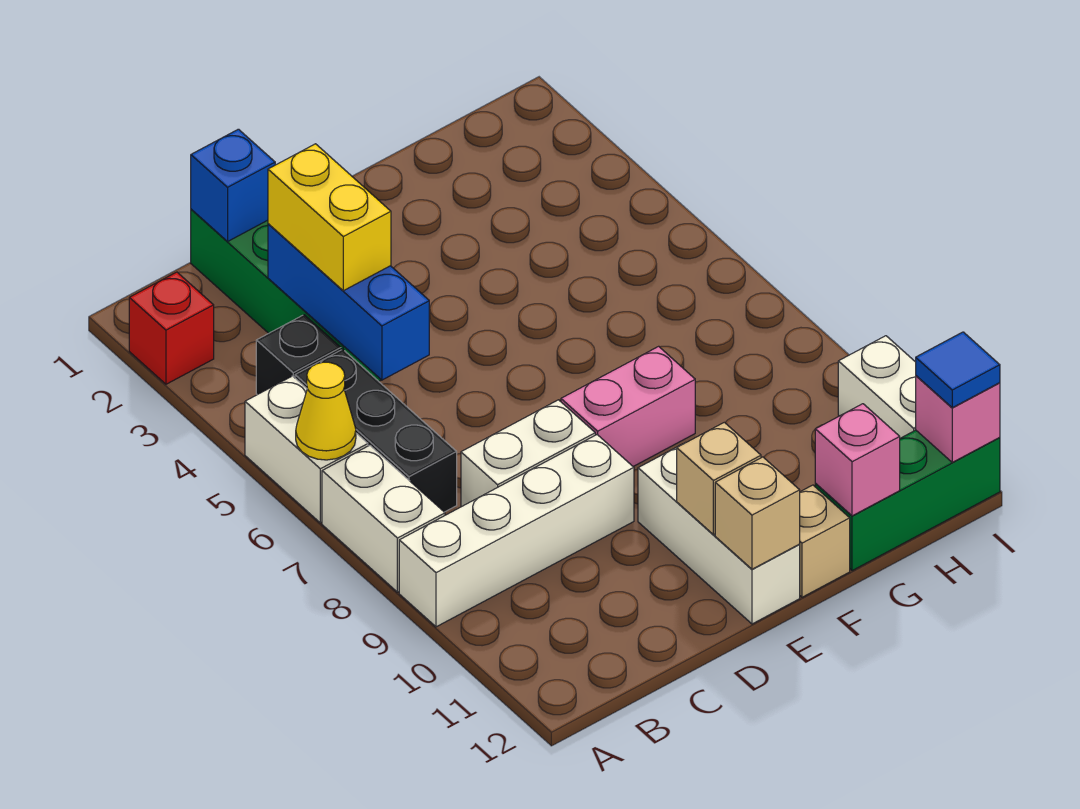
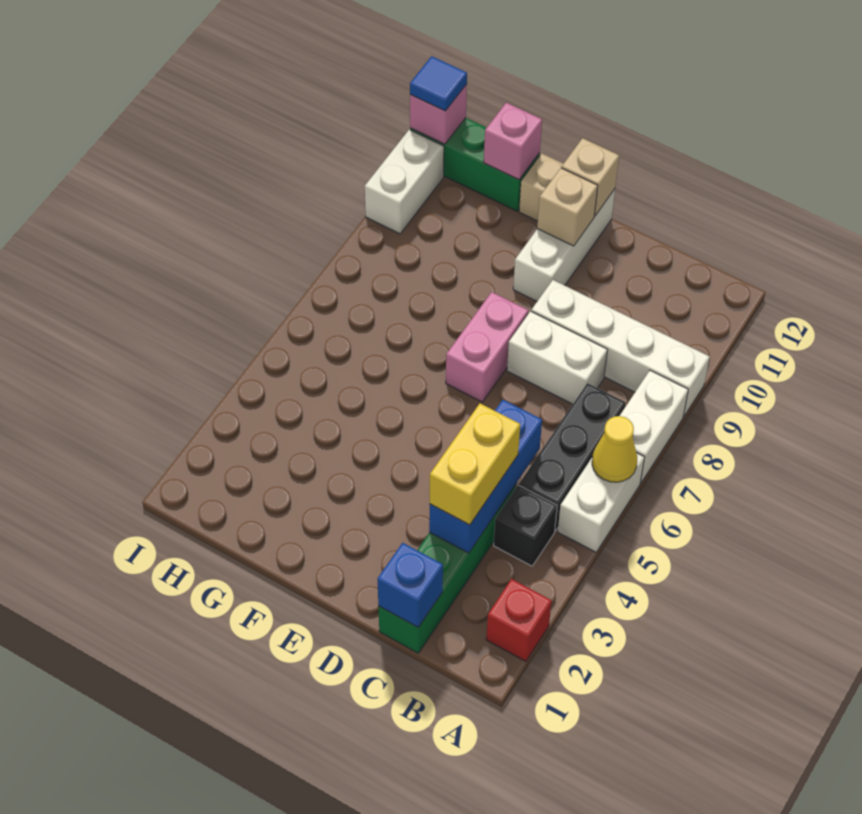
pink 1x2 brick [561,346,695,467] -> pink 1x2 brick turned to [446,292,528,402]

